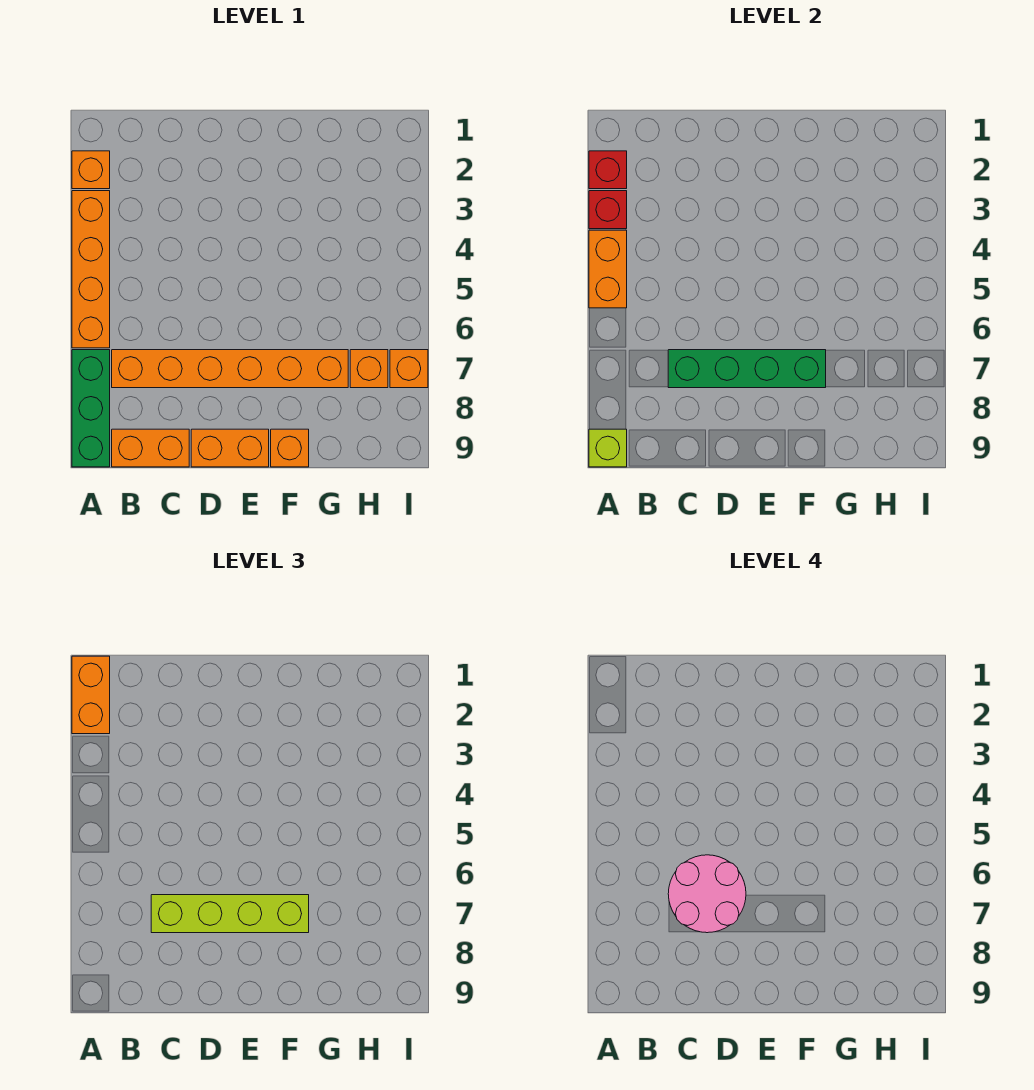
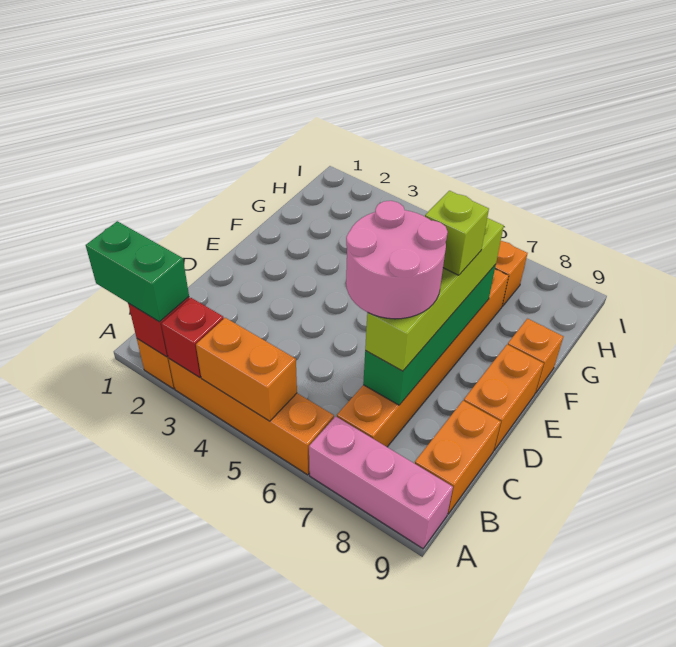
orange 1x2 brick [72,656,110,734] -> green 1x2 brick [86,221,189,322]
green 1x3 brick [72,350,110,467] -> pink 1x3 brick [309,416,453,549]
lime 1x1 brick [589,429,627,467] -> lime 1x1 brick moved to [425,191,489,275]
orange 1x1 brick [390,350,428,388] -> none

